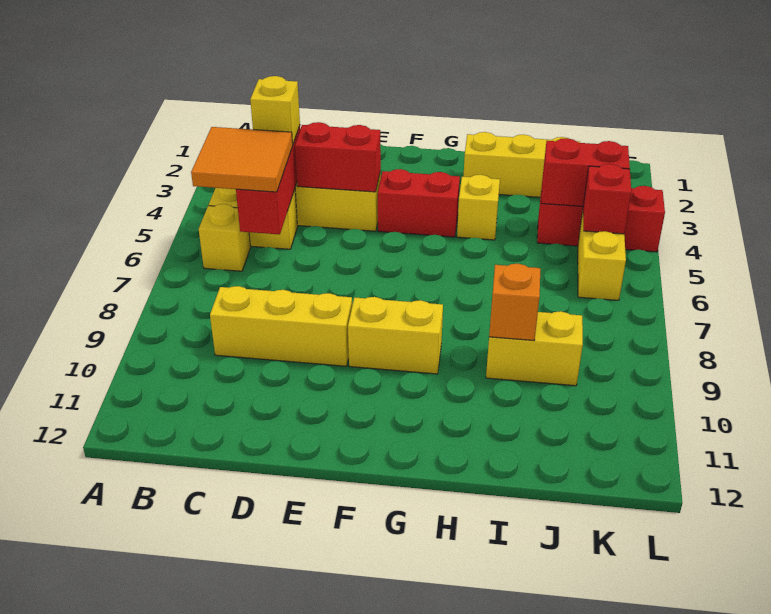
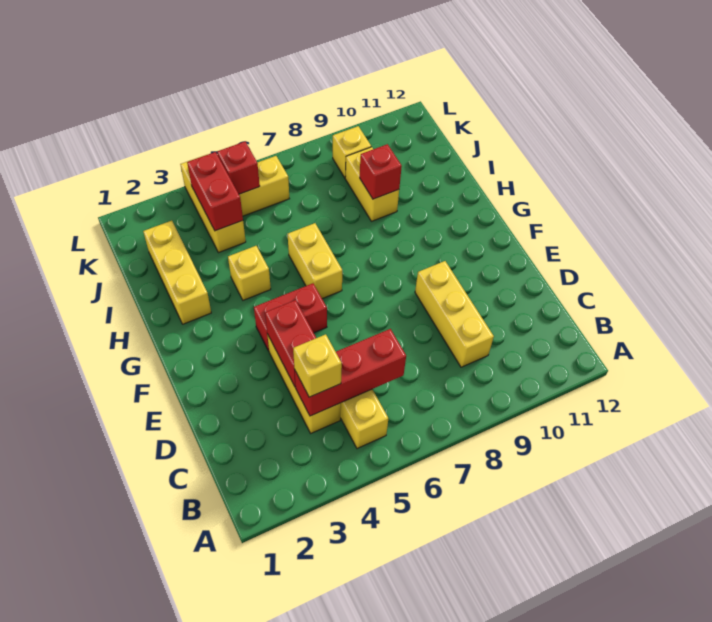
orange 2x2 tile [191,127,293,192] -> none
yellow 1x1 brick [199,204,250,271] -> yellow 1x1 brick moved to [333,126,371,177]
red 1x2 brick [378,169,460,237] -> red 1x2 brick turned to [254,283,327,351]
yellow 1x2 brick [348,297,443,374] -> yellow 1x2 brick moved to [288,223,342,299]
orange 1x1 brick [489,264,540,340] -> red 1x1 brick [360,144,402,199]
red 1x3 brick [537,186,665,252] -> yellow 1x3 brick [180,156,246,253]

